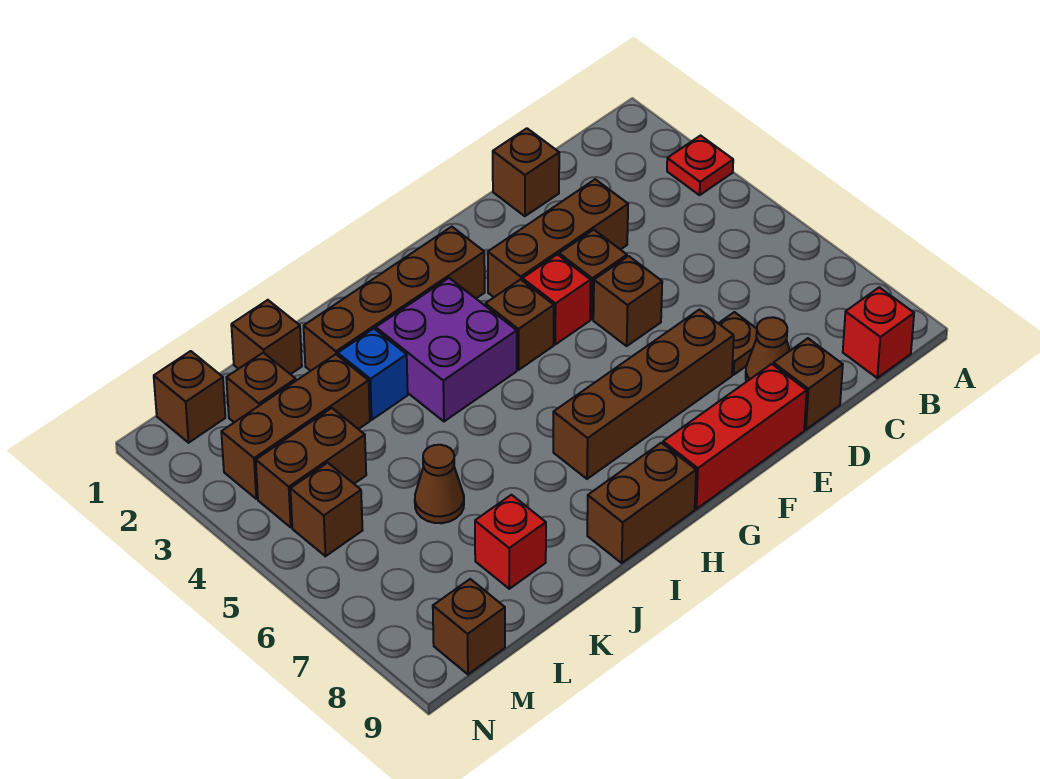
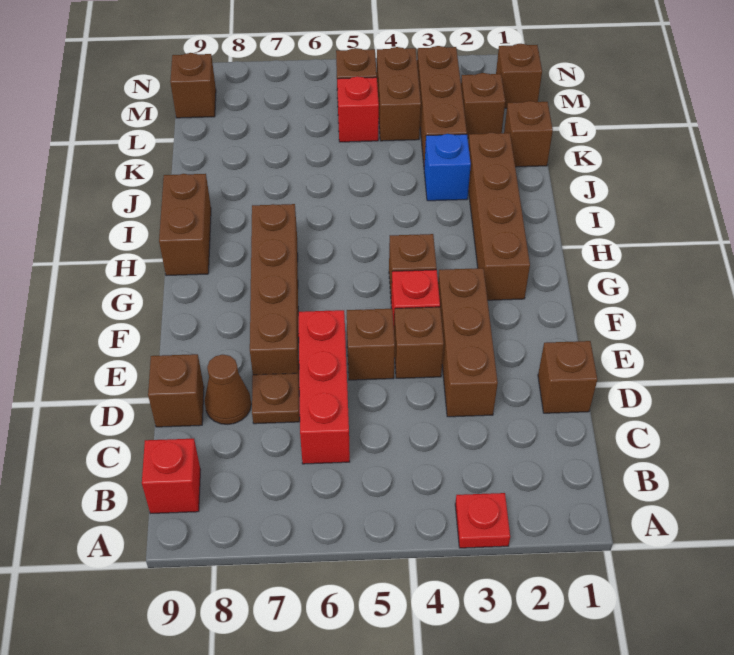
red 1x3 brick [663,364,807,509] -> red 1x3 brick moved to [299,310,350,464]
purple 2x2 brick [376,278,517,421] -> none
brown 1x1 cone [415,445,464,523] -> none
red 1x1 brick [475,495,546,589] -> red 1x1 brick moved to [337,76,379,142]

